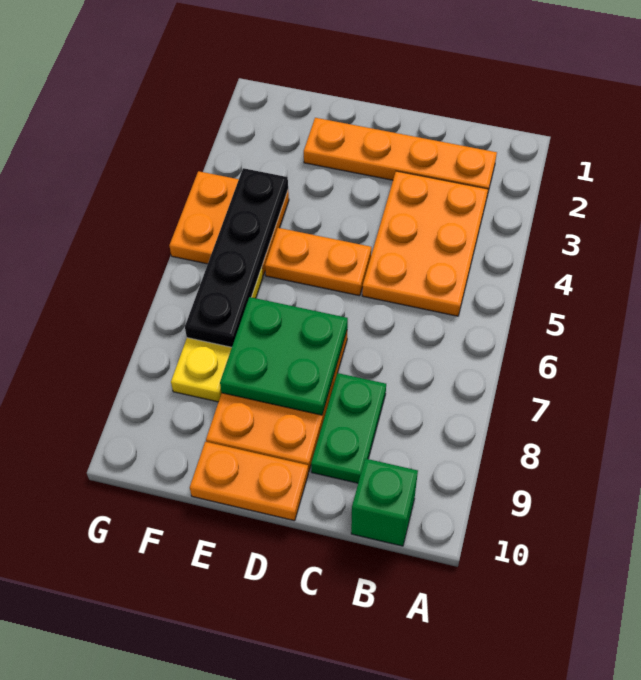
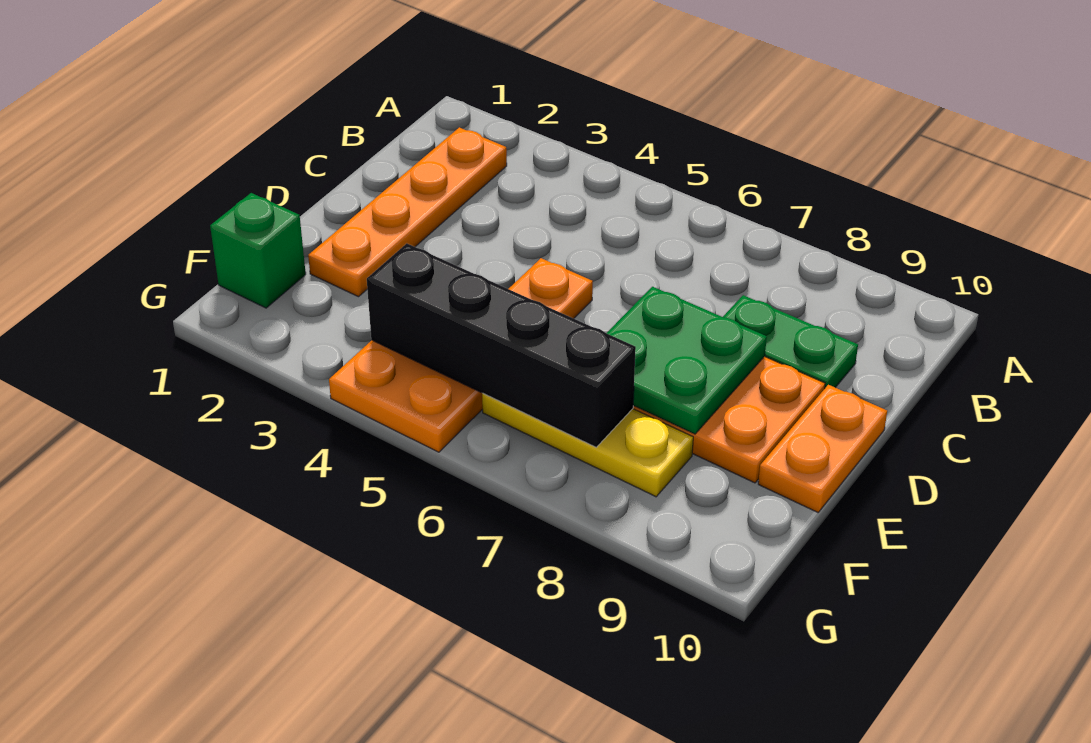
orange 2x3 plate [362,171,488,316] -> none
green 1x1 brick [351,459,418,546] -> green 1x1 brick moved to [210,193,306,308]
black 1x4 plate [185,168,288,347] -> black 1x4 brick [367,243,636,447]

